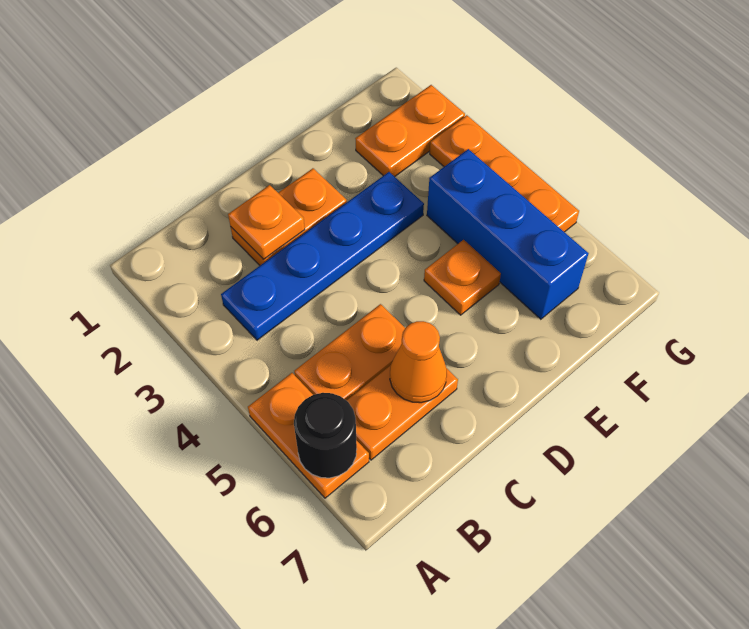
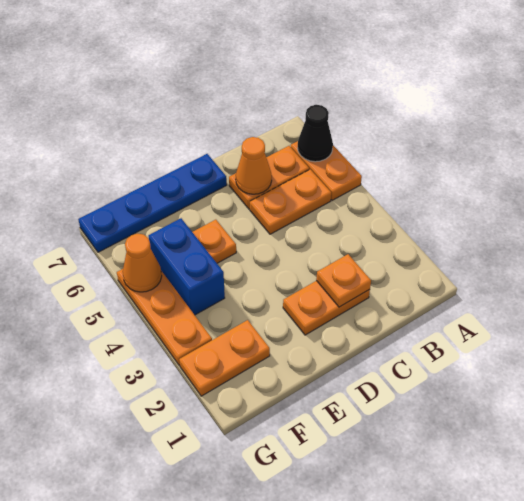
black 1x1 round brick [294,393,357,478] -> black 1x1 cone [298,105,333,162]
blue 1x4 plate [221,172,424,340] -> blue 1x4 plate moved to [78,154,227,252]
blue 1x3 brick [427,149,589,319] -> blue 1x2 brick [149,218,225,315]
none -> orange 1x1 cone [123,234,162,292]

